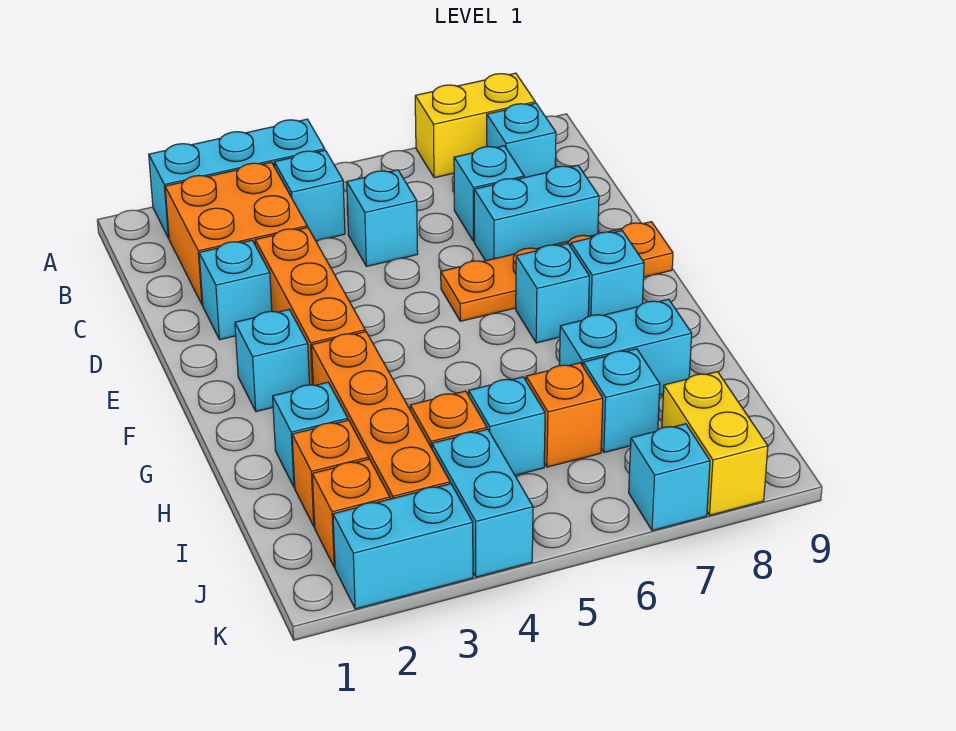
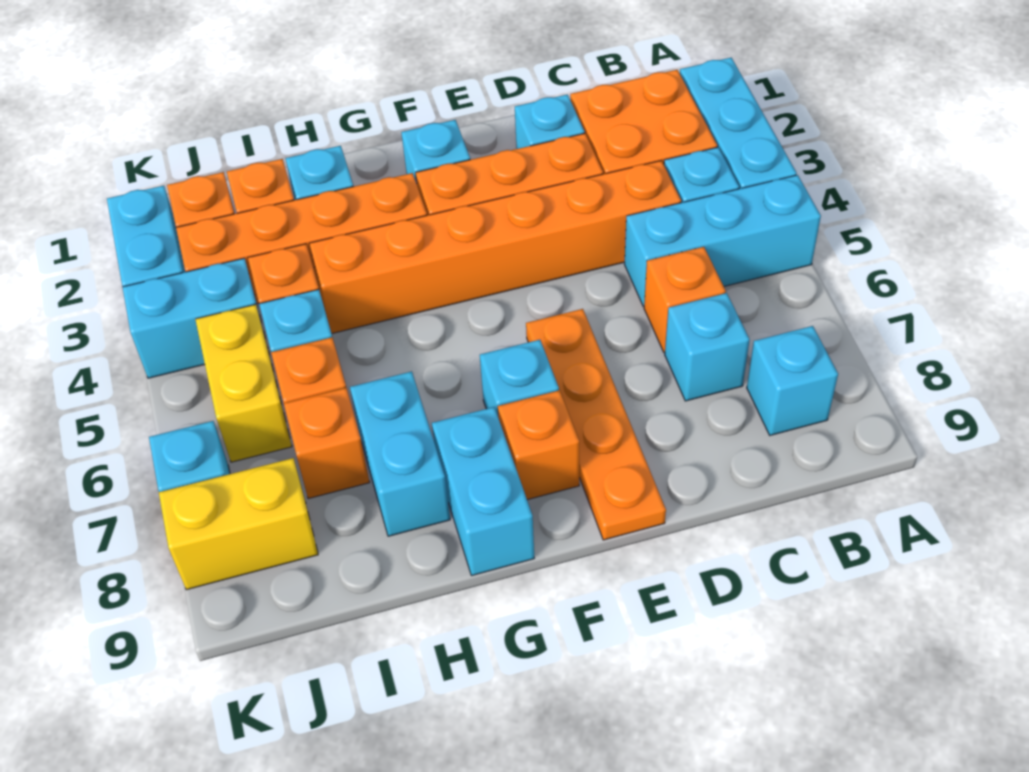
yellow 1x2 brick [415,73,535,178] -> yellow 1x2 brick moved to [195,305,292,462]
none -> orange 1x6 brick [309,161,681,334]
cyan 1x1 brick [347,170,418,266] -> cyan 1x3 brick [625,175,821,306]
none -> orange 1x1 brick [644,247,726,353]
cyan 1x2 brick [474,165,599,261] -> cyan 1x2 brick moved to [432,407,534,576]
cyan 1x1 brick [571,231,644,316] -> orange 1x1 brick [498,390,579,500]
cyan 1x1 brick [583,349,660,452] -> orange 1x1 brick [284,388,370,499]

